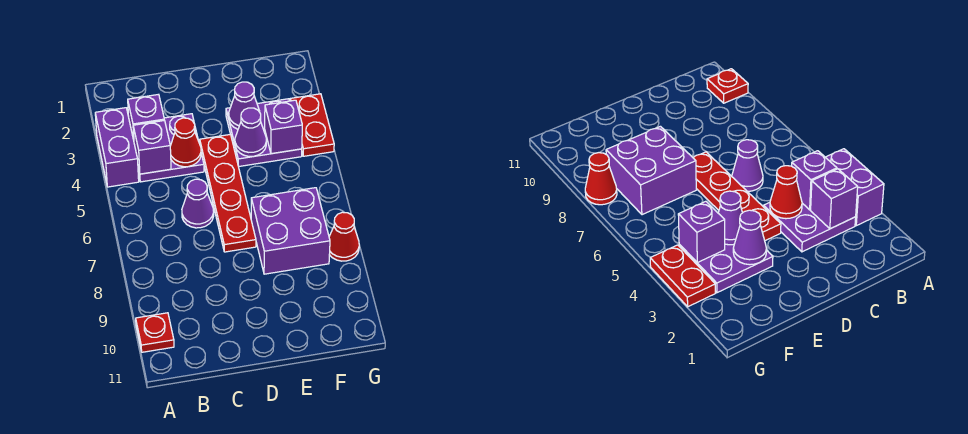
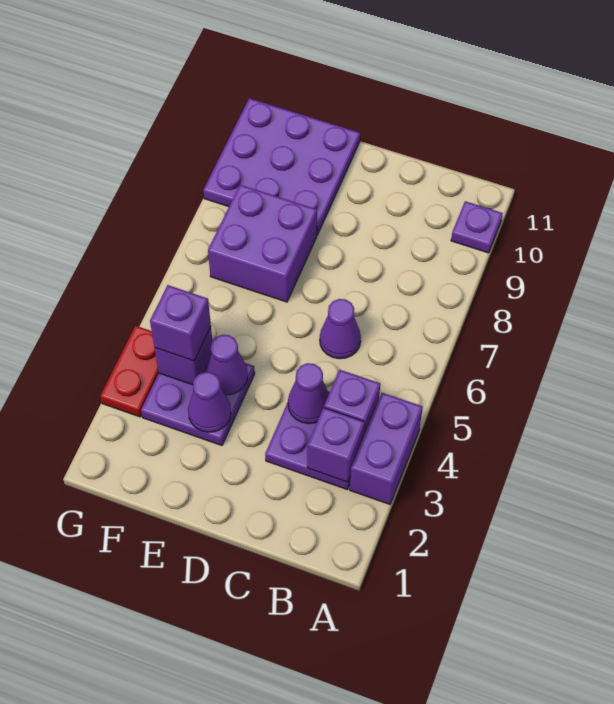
red 1x1 plate [136,313,174,352] -> purple 1x1 plate [451,201,503,253]
red 1x1 cone [170,118,201,167] -> purple 1x1 cone [288,363,329,424]
red 1x4 plate [200,134,256,252] -> none
none -> purple 3x3 plate [203,98,360,235]
none -> purple 1x1 brick [150,285,211,361]
red 1x1 cone [329,212,359,261] -> none

